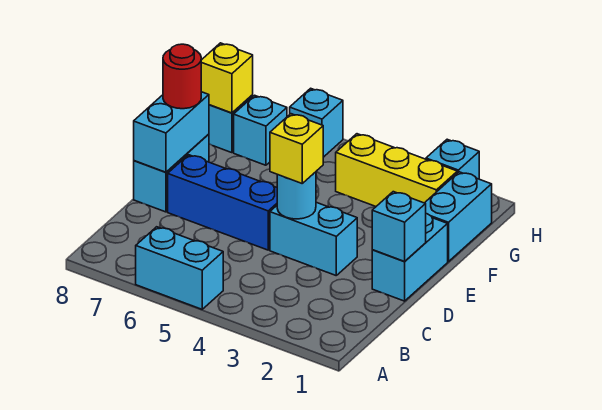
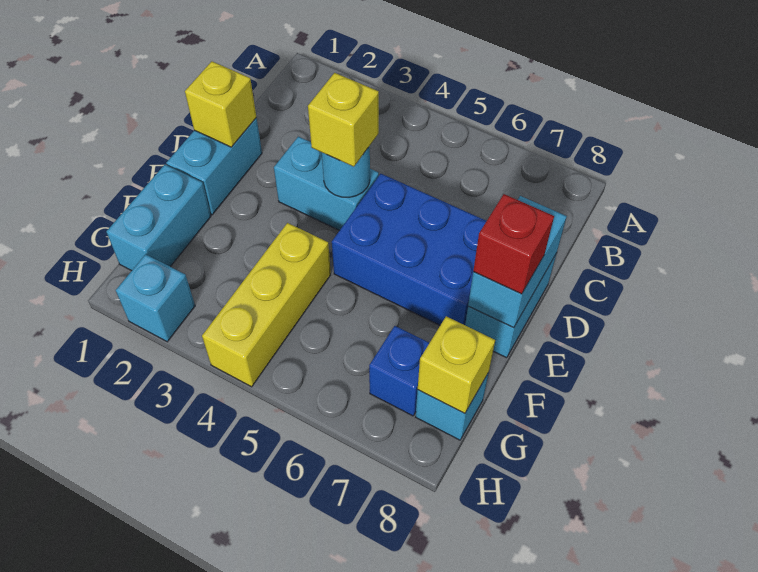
cyan 1x2 brick [136,227,223,309] -> none
cyan 1x1 brick [372,192,426,261] -> yellow 1x1 brick [185,61,256,147]
blue 1x3 brick [168,155,277,250] -> blue 2x3 brick [332,174,486,325]
red 1x1 round brick [163,44,201,109] -> red 1x1 brick [473,194,554,294]
yellow 1x3 brick [336,134,457,206] -> yellow 1x3 brick turned to [202,223,331,387]
cyan 1x1 brick [234,95,287,165] -> blue 1x1 brick [369,326,429,416]
cyan 1x1 brick [290,88,343,157] -> none

